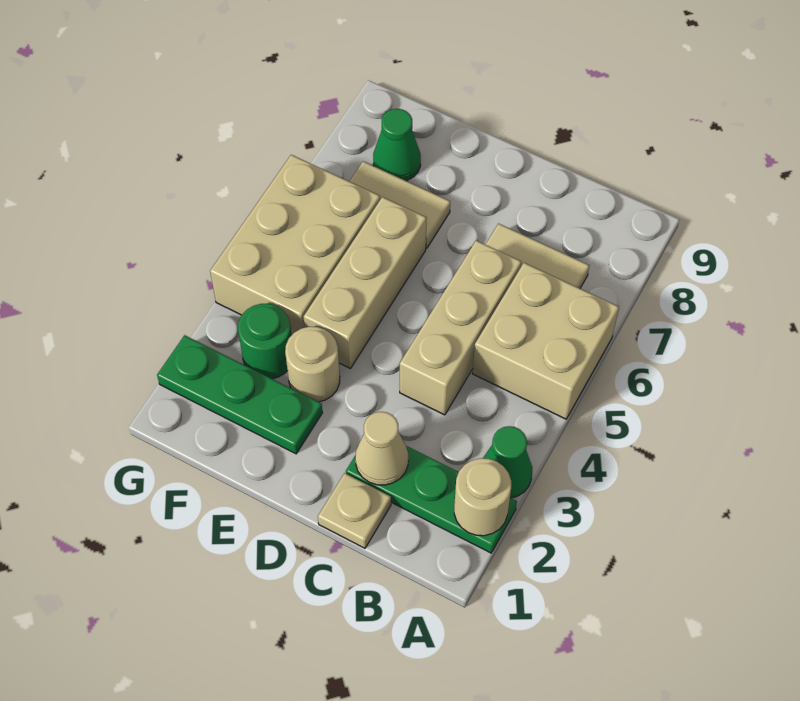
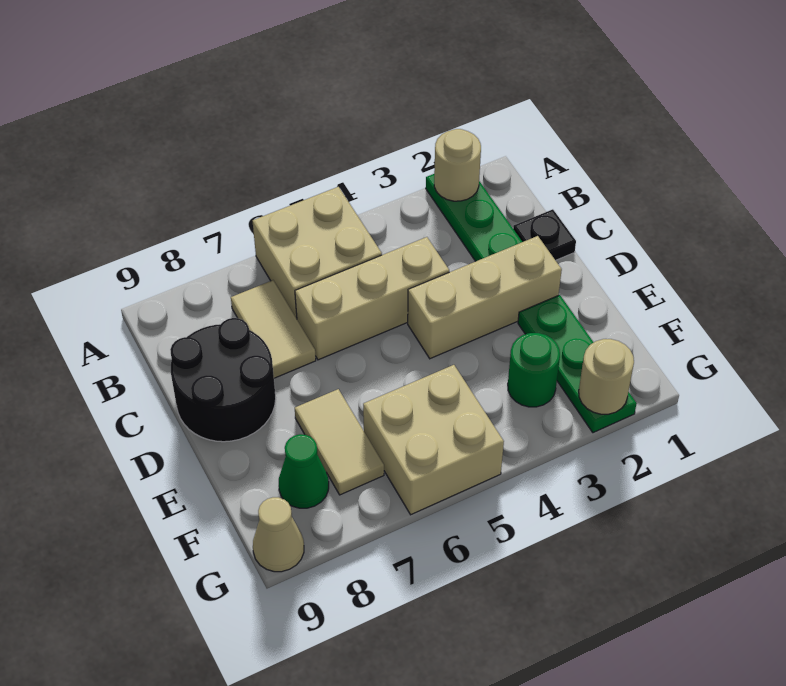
green 1x1 cone [483,426,532,498] -> none
tan 1x1 plate [318,473,391,548] -> black 1x1 plate [513,209,576,260]
tan 1x1 cone [355,412,408,485] -> tan 1x1 cone moved to [253,497,304,572]
none -> black 2x2 round brick [170,318,276,442]
tan 1x1 round brick [285,327,340,402] -> tan 1x1 round brick moved to [579,339,634,414]
tan 1x3 brick [304,197,427,369] -> tan 1x3 brick moved to [408,236,562,359]
tan 2x3 brick [210,155,380,336] -> tan 2x2 brick [363,365,504,515]

